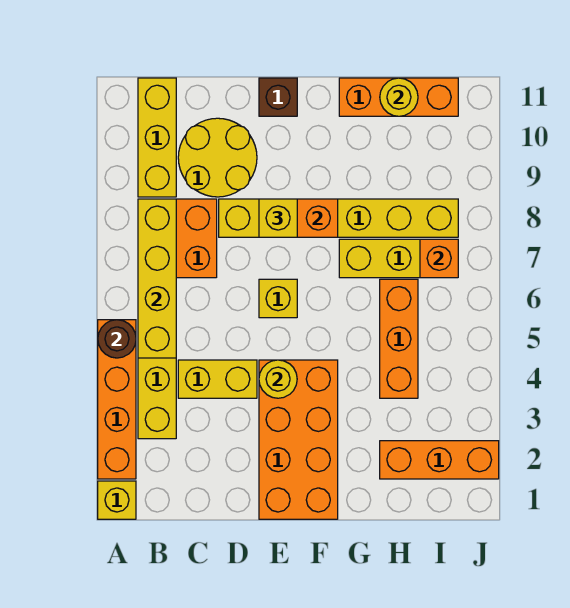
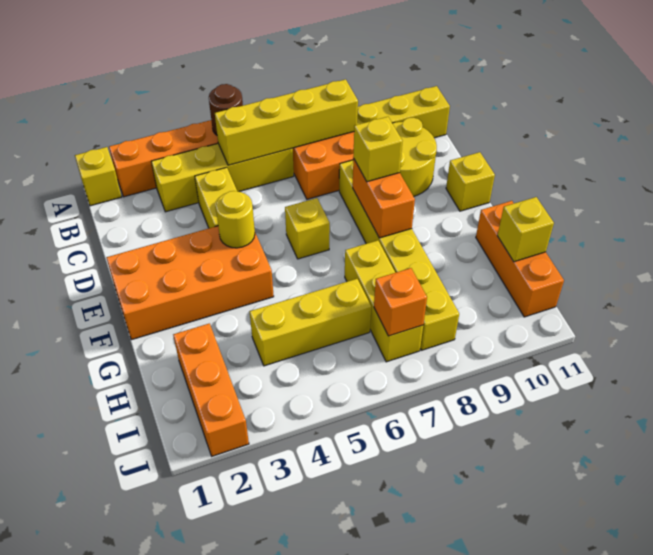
brown 1x1 brick [259,78,297,116] -> yellow 1x1 brick [446,152,495,211]
orange 1x3 brick [380,279,418,398] -> yellow 1x3 brick [250,279,371,366]
yellow 1x1 round brick [380,78,418,116] -> yellow 1x1 brick [497,197,554,262]

